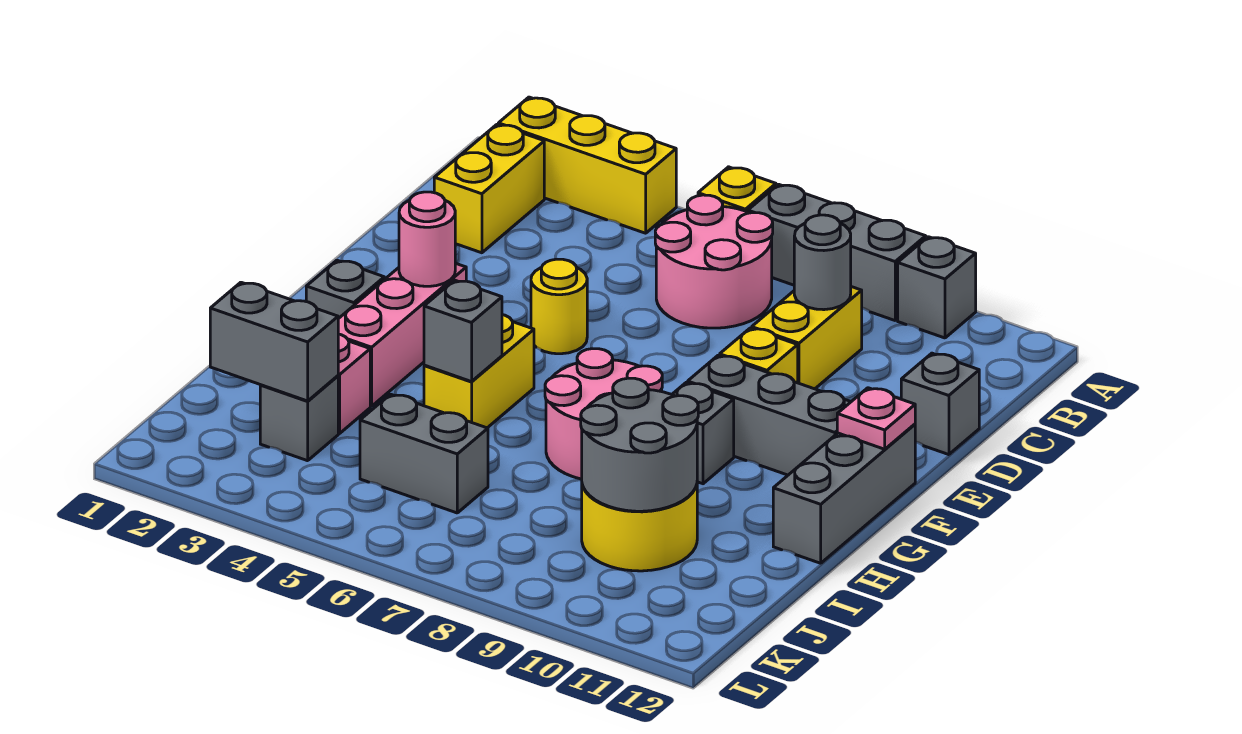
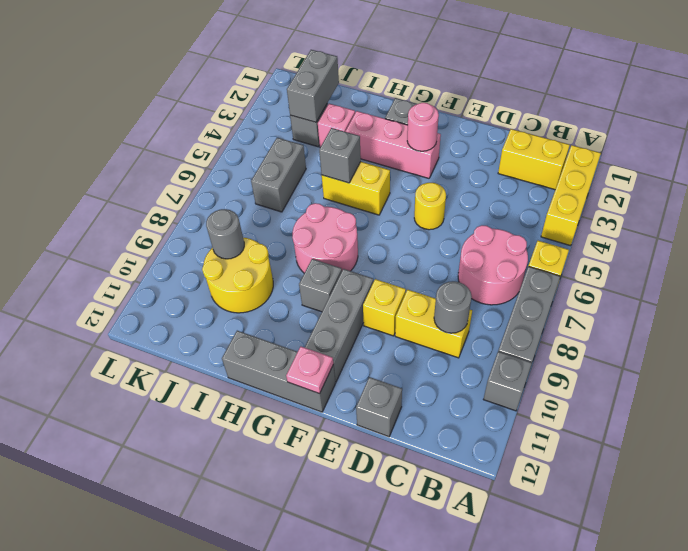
grey 2x2 round brick [581,378,698,511] -> grey 1x1 round brick [206,209,244,259]

